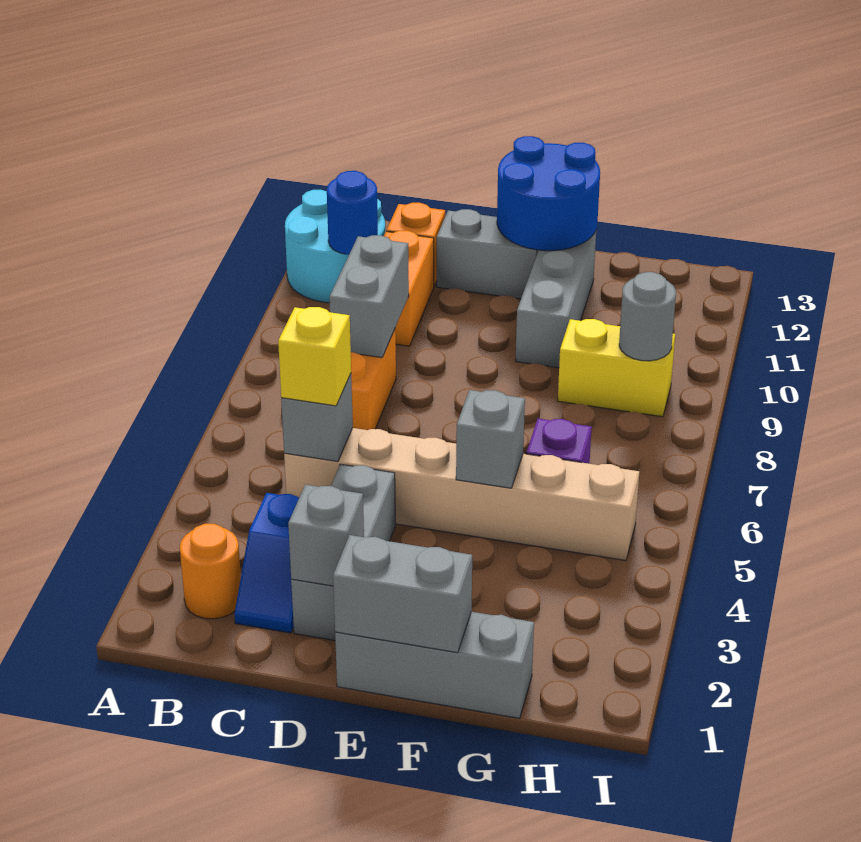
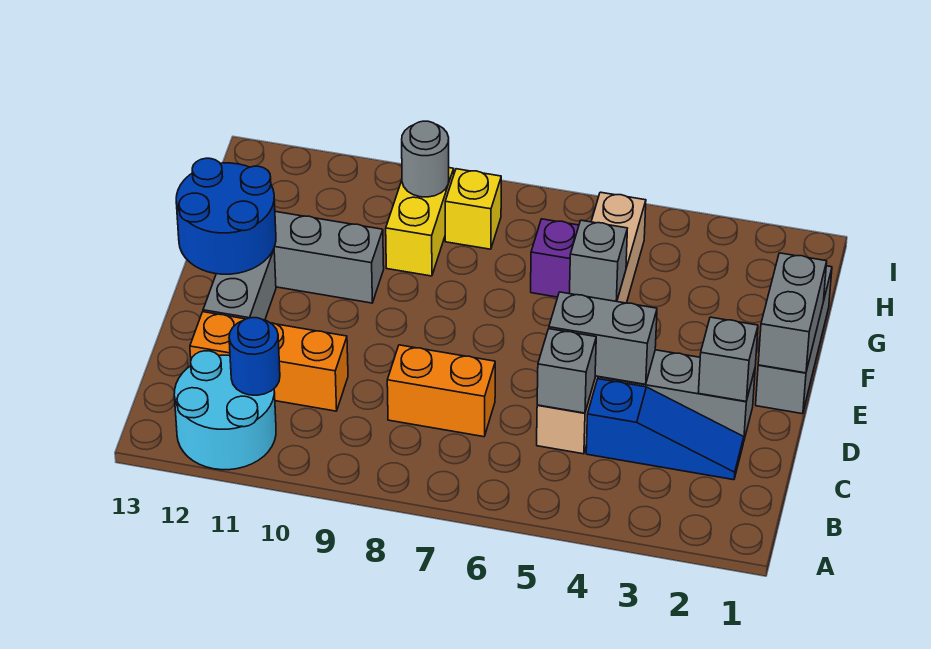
orange 1x1 round brick [180,524,241,619] -> none
blue 1x2 slope [234,493,299,633] -> blue 1x3 slope [586,379,744,480]
yellow 1x1 brick [278,307,351,406] -> yellow 1x1 brick moved to [445,169,501,249]
grey 1x2 brick [329,235,409,358] -> grey 1x2 brick moved to [549,292,657,384]

